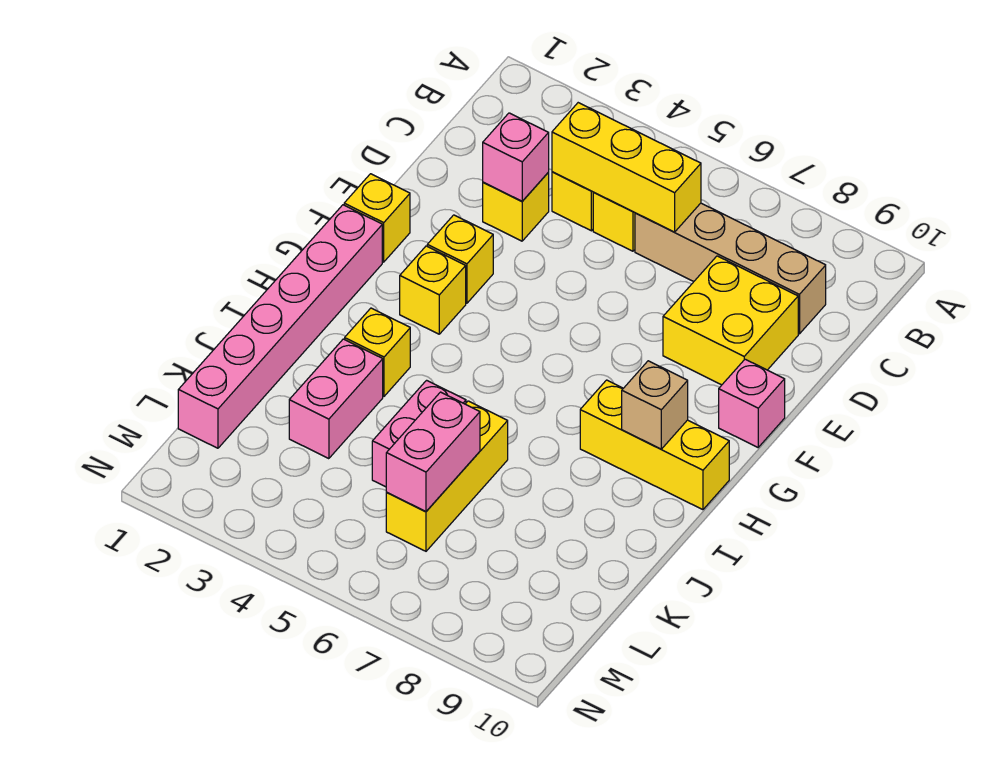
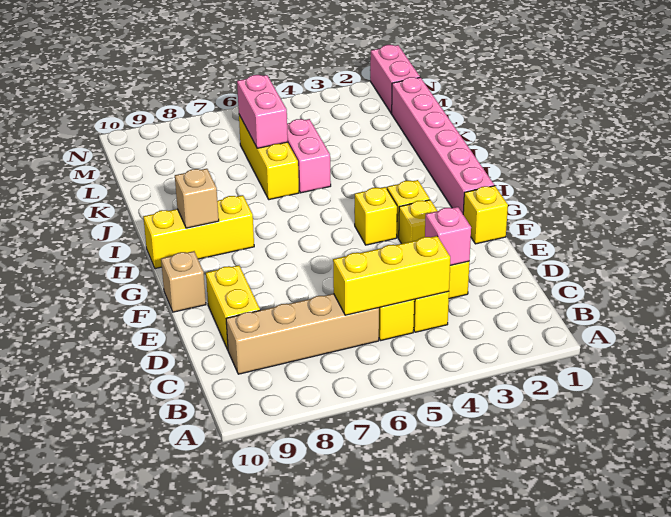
yellow 2x2 brick [663,256,798,385] -> yellow 1x2 brick [206,265,260,349]
pink 1x1 brick [719,359,785,447] -> tan 1x1 brick [161,251,206,312]
yellow 1x1 brick [345,308,410,396] -> yellow 1x1 brick moved to [355,187,397,245]
pink 1x2 brick [289,339,383,459] -> pink 1x2 brick moved to [370,45,420,113]

